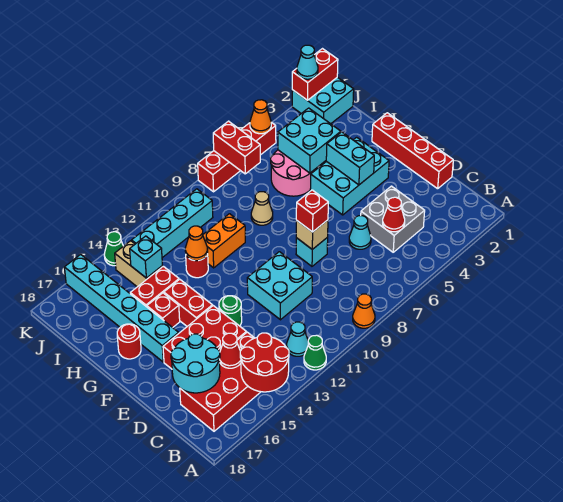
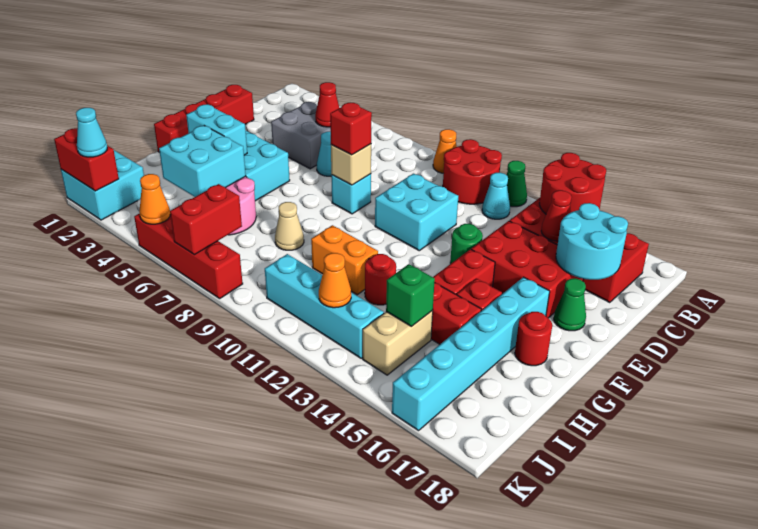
none -> red 2x2 round brick [443,139,502,204]
cyan 1x2 brick [326,132,374,185] -> cyan 1x2 brick turned to [186,105,247,155]
orange 1x1 cone [185,226,208,261] -> orange 1x1 cone moved to [319,253,351,308]
cyan 1x1 brick [130,236,162,278] -> green 1x1 brick [386,264,435,327]
green 1x1 cone [104,232,123,266] -> green 1x1 cone moved to [554,278,586,331]

